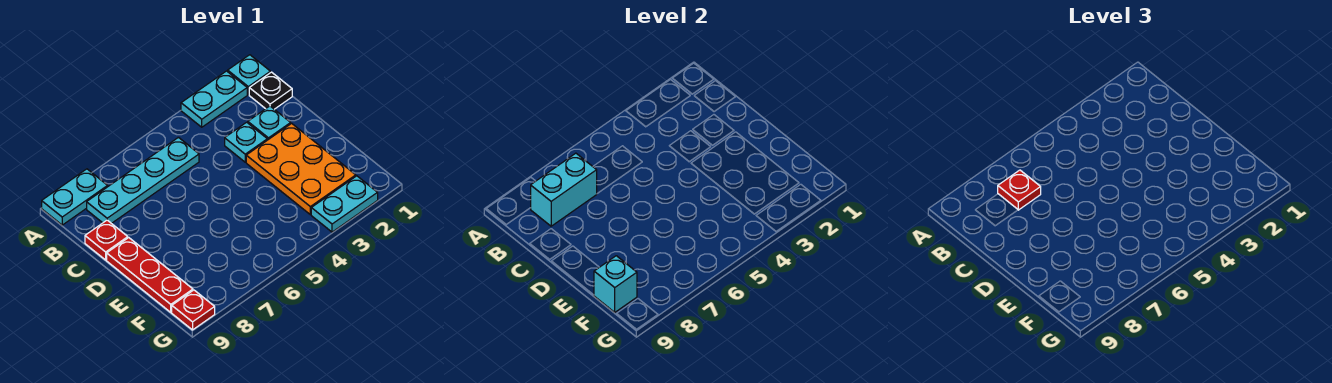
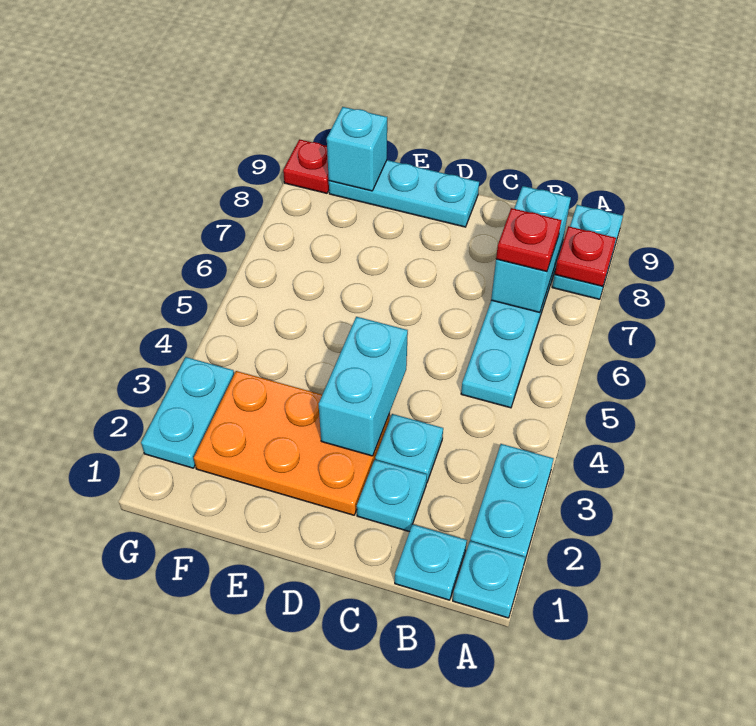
black 1x1 plate [249,72,292,109] -> cyan 1x1 plate [395,524,467,600]
red 1x1 plate [85,220,128,260] -> red 1x1 plate moved to [555,226,616,287]
none -> cyan 1x2 brick [319,317,408,456]
red 1x3 plate [107,238,193,312] -> cyan 1x3 plate [329,160,479,227]

